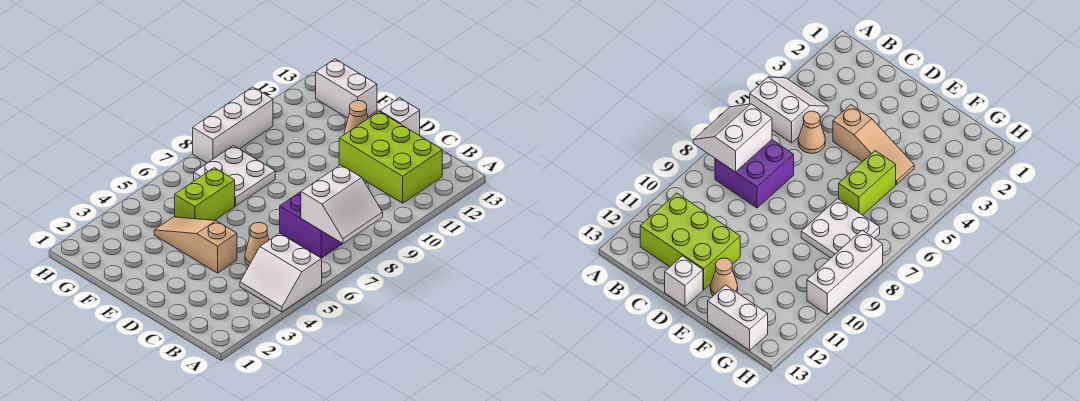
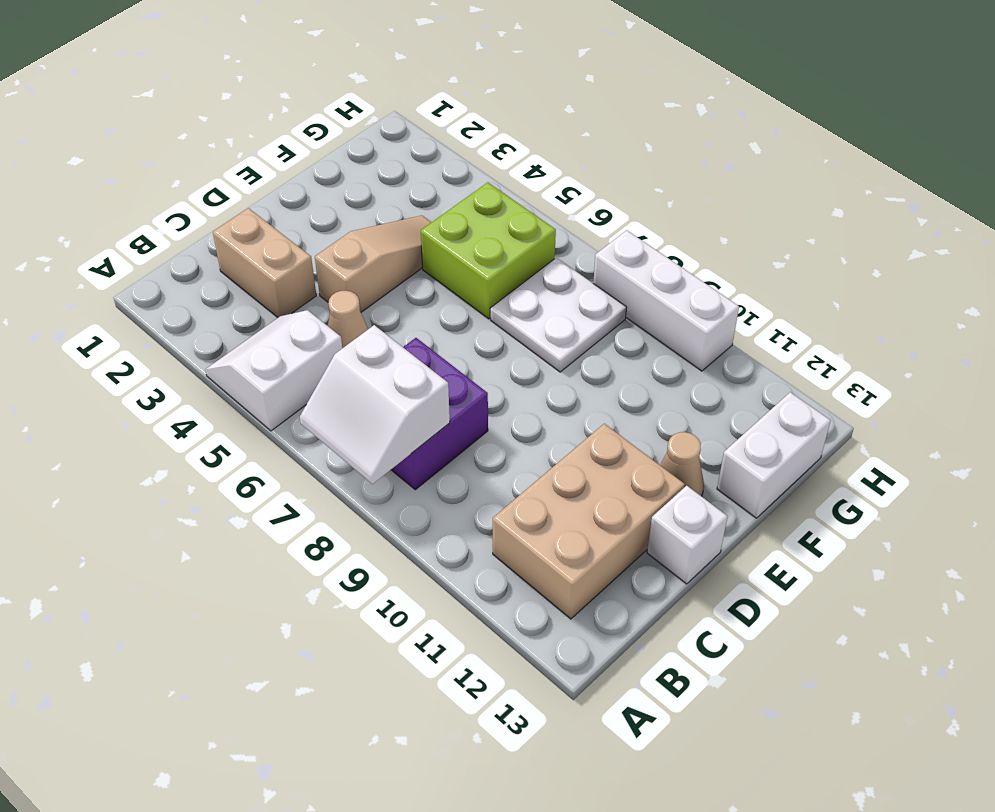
lime 2x3 brick [339,112,442,203] -> tan 2x3 brick [493,424,685,619]
none -> tan 1x2 brick [213,208,316,317]
lime 1x2 brick [175,168,235,220] -> lime 2x2 brick [421,183,556,319]

